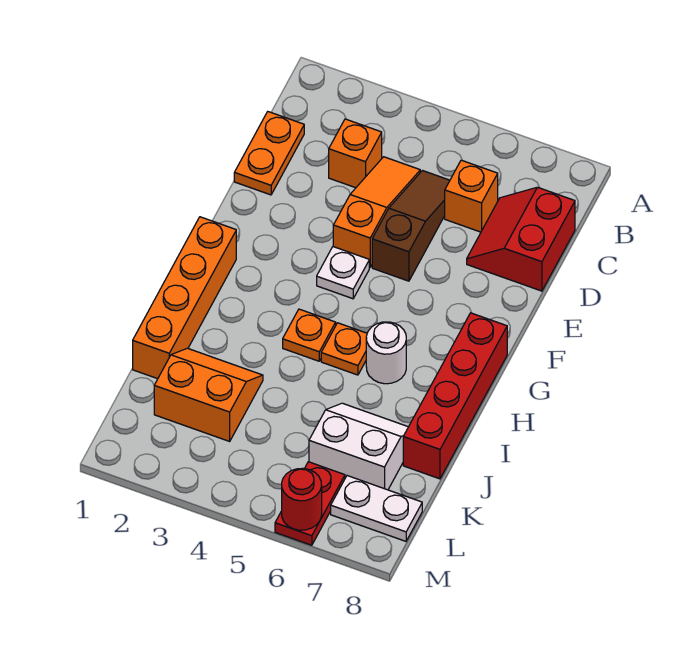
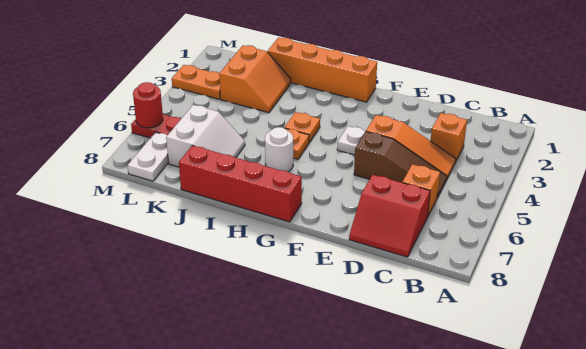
orange 1x2 plate [234,112,304,195] -> orange 1x2 plate moved to [172,65,221,99]
red 2x2 slope [467,187,575,291] -> red 2x2 slope turned to [349,175,430,257]

